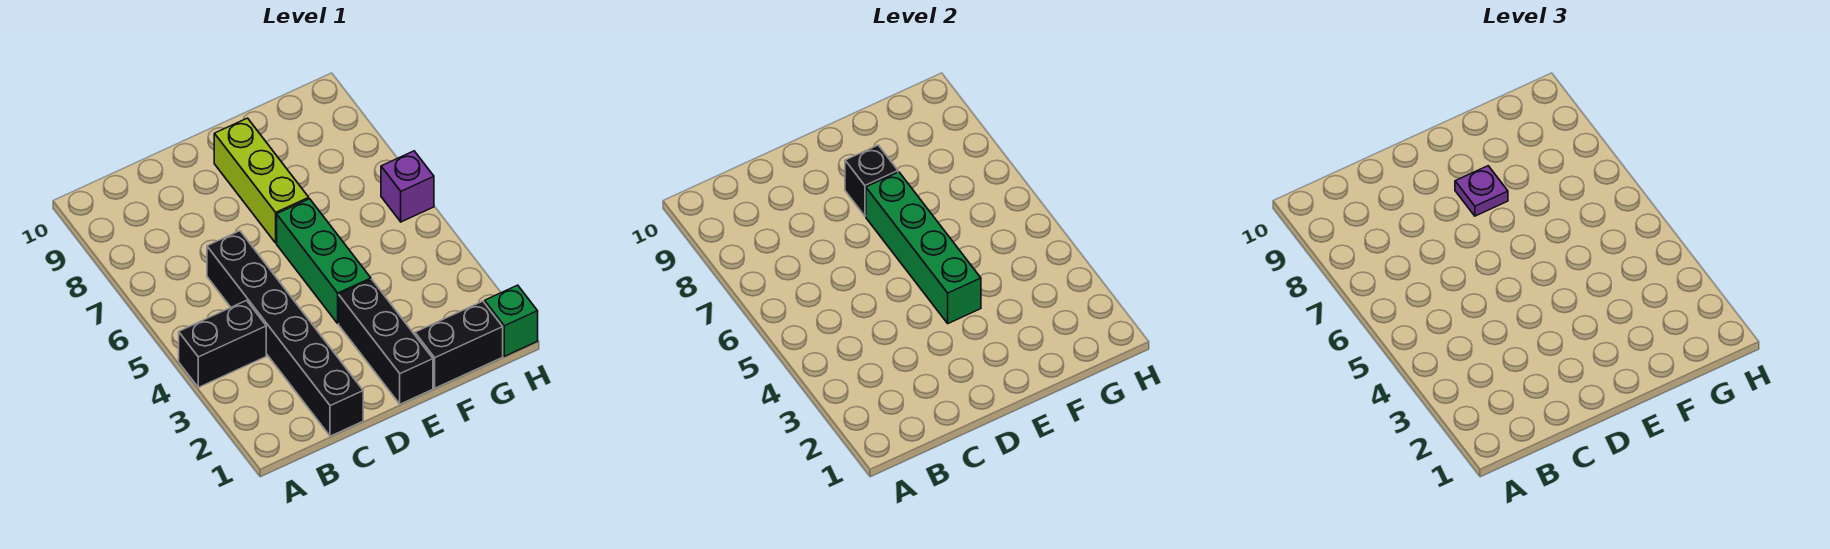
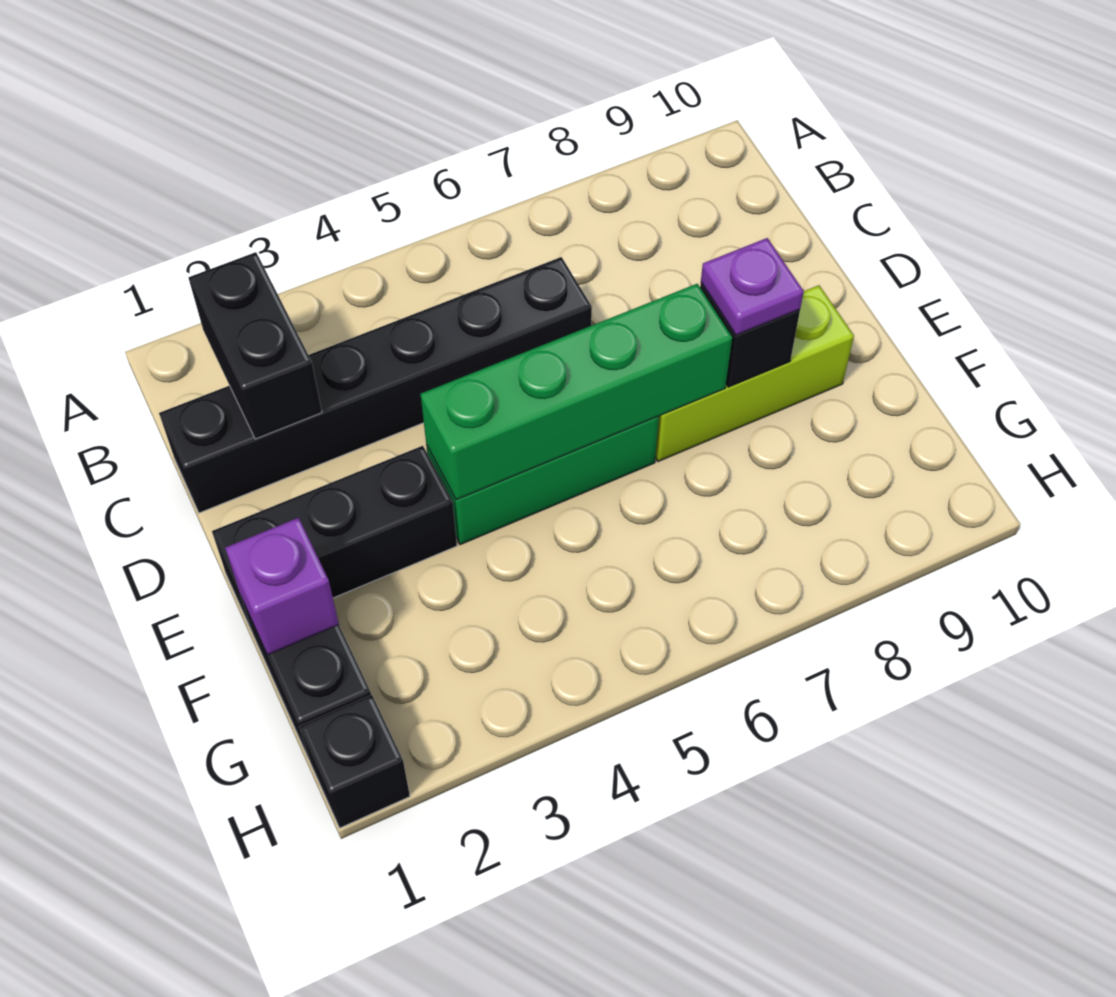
black 1x2 brick [179,301,266,387] -> black 1x2 brick moved to [188,252,322,439]
green 1x1 brick [485,285,538,356] -> black 1x1 brick [299,695,410,828]
purple 1x1 brick [381,151,434,222] -> purple 1x1 brick moved to [225,518,339,655]

